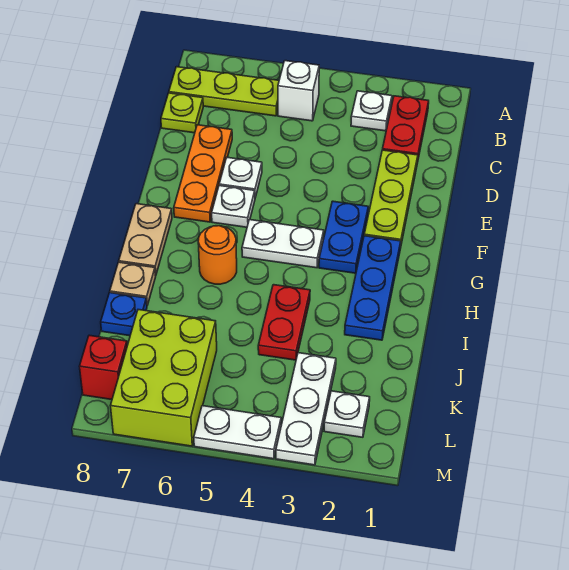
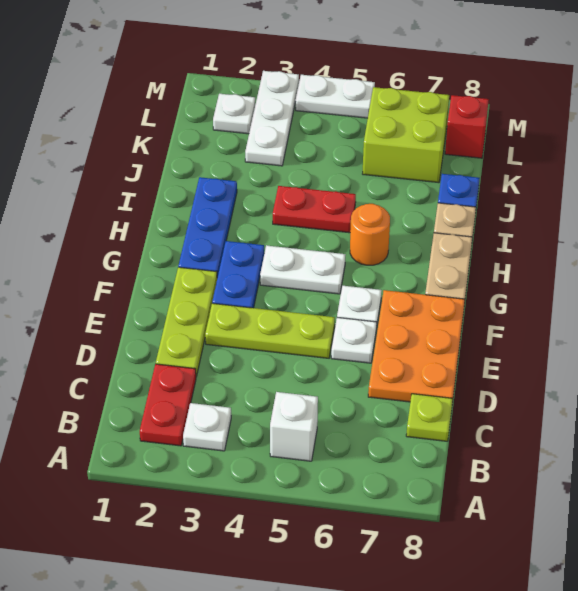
lime 1x3 plate [169,67,279,116] -> lime 1x3 plate moved to [205,303,335,358]
orange 1x3 plate [174,125,232,222] -> orange 2x3 plate [368,290,465,402]
red 1x2 plate [258,285,310,360] -> red 1x2 plate turned to [273,186,356,233]
lime 2x3 brick [111,310,217,446] -> lime 2x2 brick [363,87,449,183]

